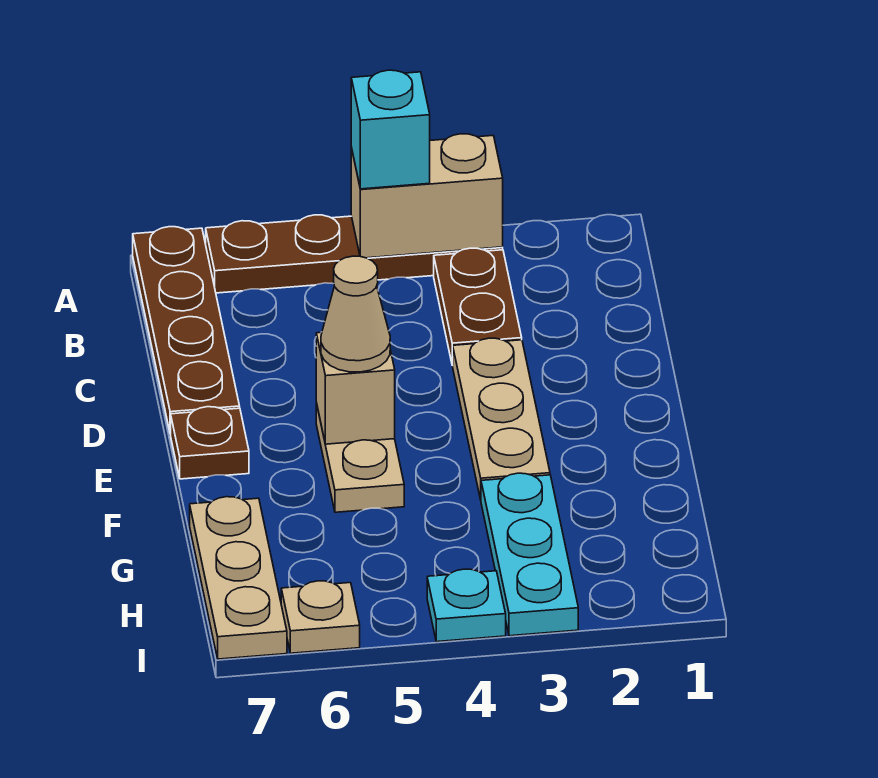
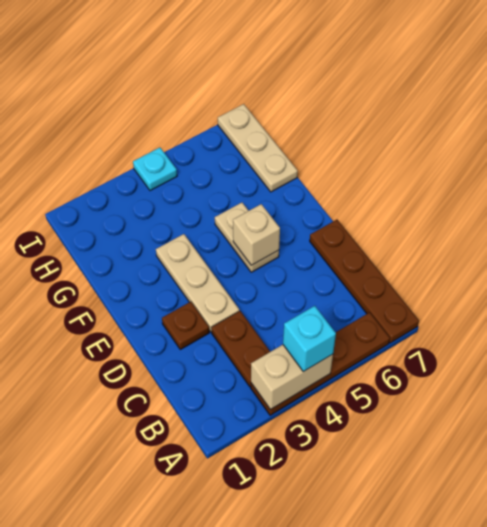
tan 1x1 cone [321,256,390,372] -> none
brown 1x1 plate [171,407,249,479] -> brown 1x1 plate moved to [162,302,209,349]
cyan 1x3 plate [481,473,578,636] -> none
tan 1x1 plate [281,581,360,653] -> none

